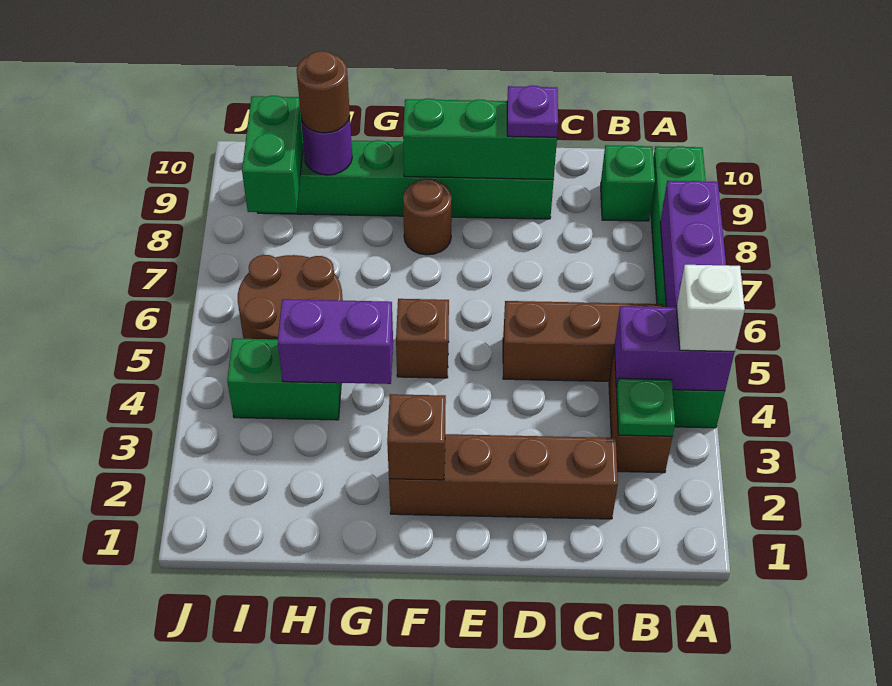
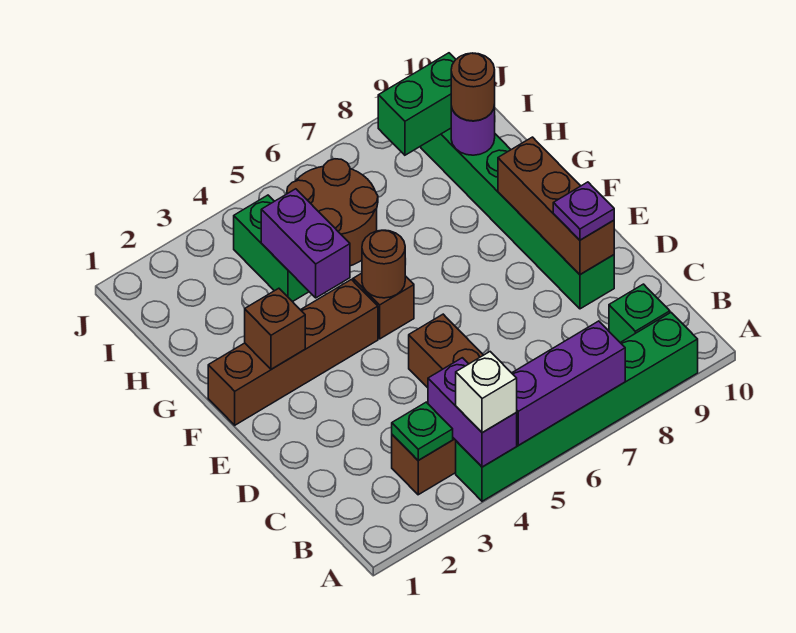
brown 1x4 brick [389,434,618,519] -> brown 1x4 brick turned to [208,280,378,425]
green 1x3 brick [403,99,557,179] -> brown 1x3 brick [498,137,614,275]
brown 1x1 round brick [403,179,452,255] -> brown 1x1 round brick moved to [362,230,405,298]

